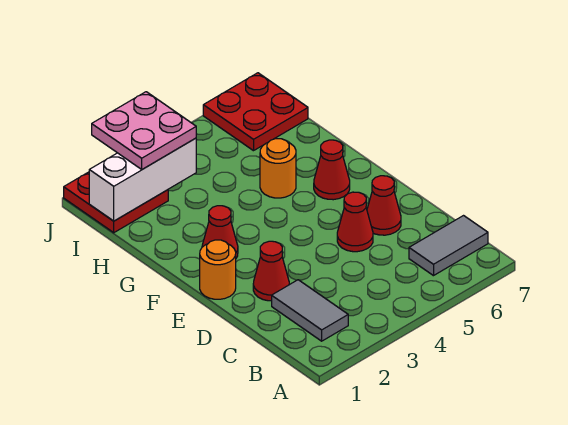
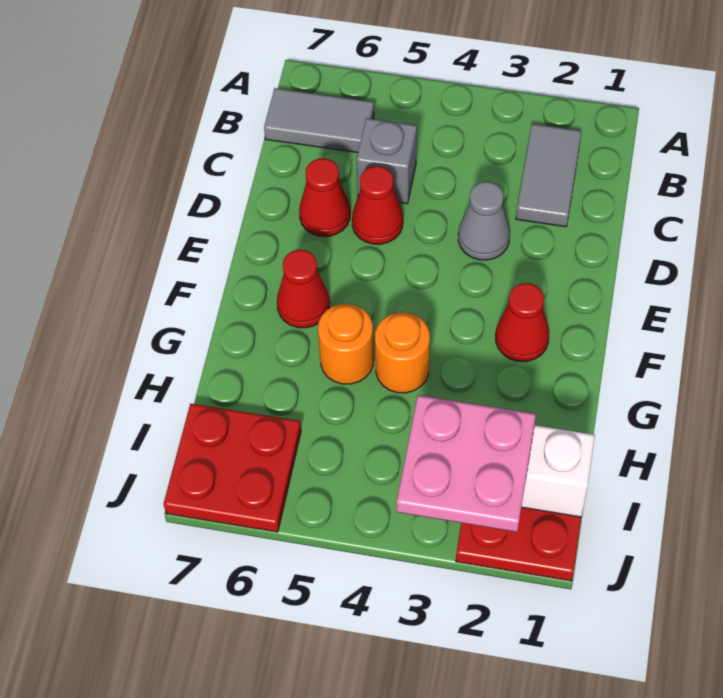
none -> grey 1x1 brick [356,118,417,204]
red 1x1 cone [253,241,289,301] -> none
none -> grey 1x1 cone [458,182,510,260]
orange 1x1 round brick [200,240,236,299] -> orange 1x1 round brick moved to [375,312,430,393]

